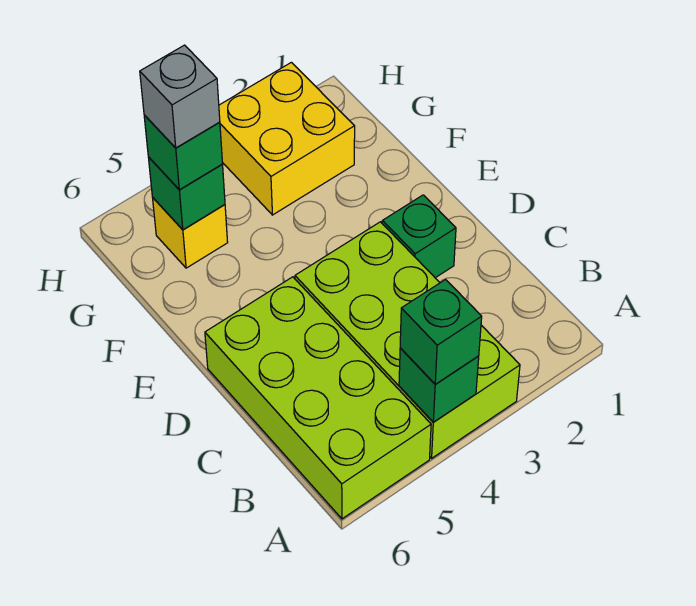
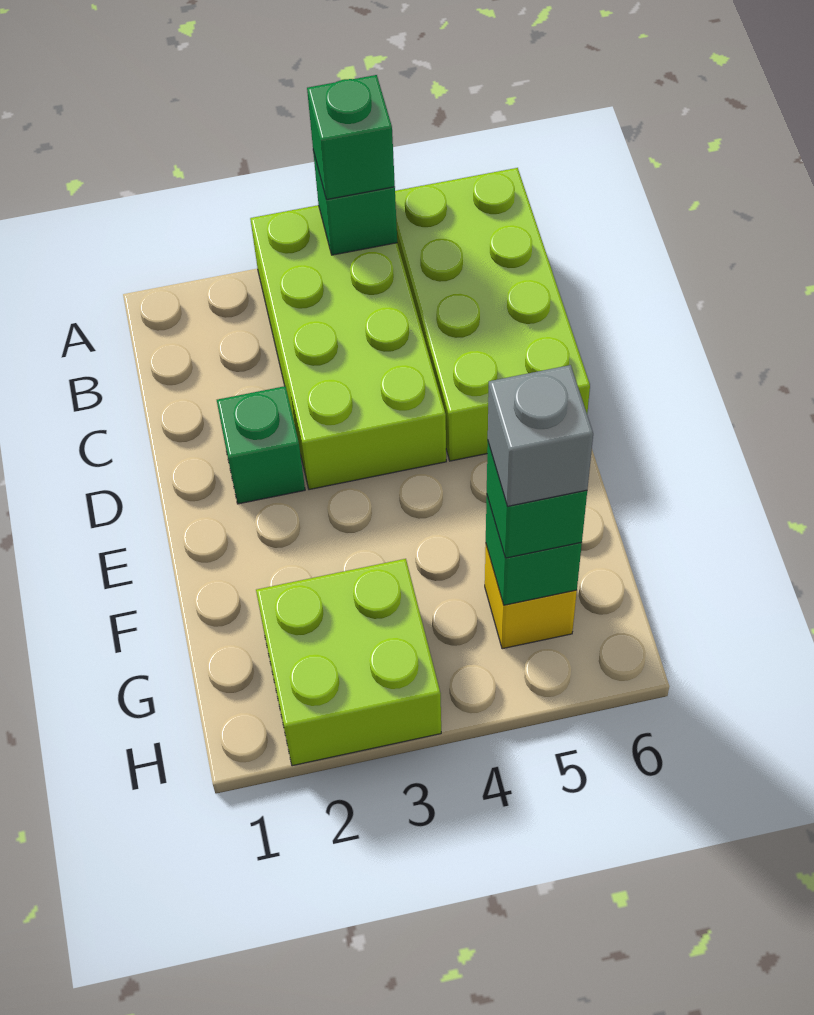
yellow 2x2 brick [219,62,355,215] -> lime 2x2 brick [256,559,441,766]

